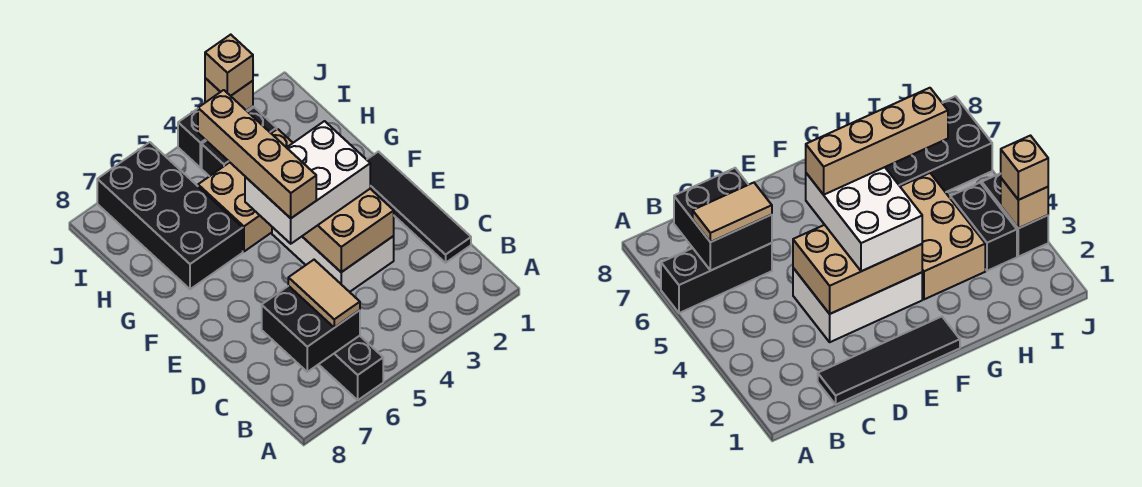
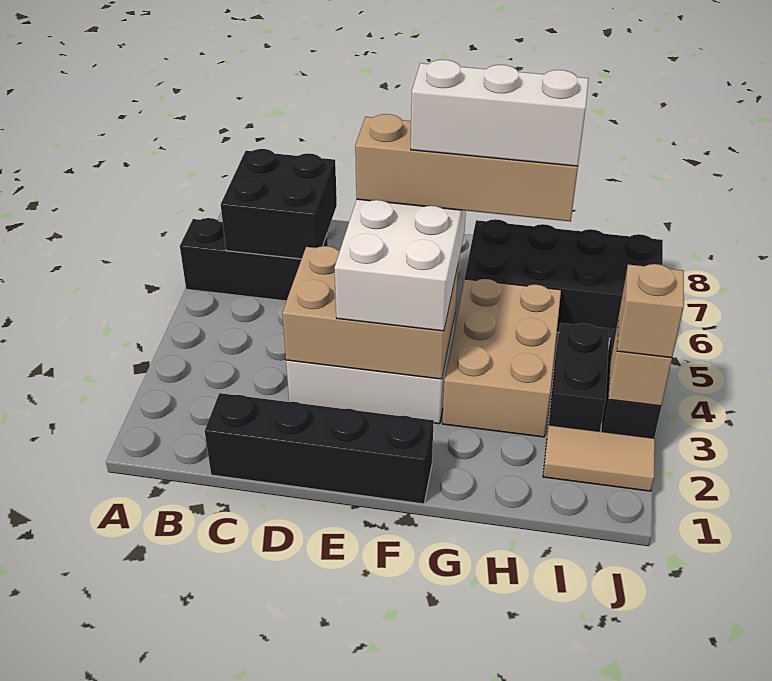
tan 1x2 tile [288,260,360,328] -> tan 1x2 tile moved to [543,425,655,491]
black 1x4 tile [367,152,471,263] -> black 1x4 brick [205,393,434,504]
none -> white 1x3 brick [411,60,589,166]

